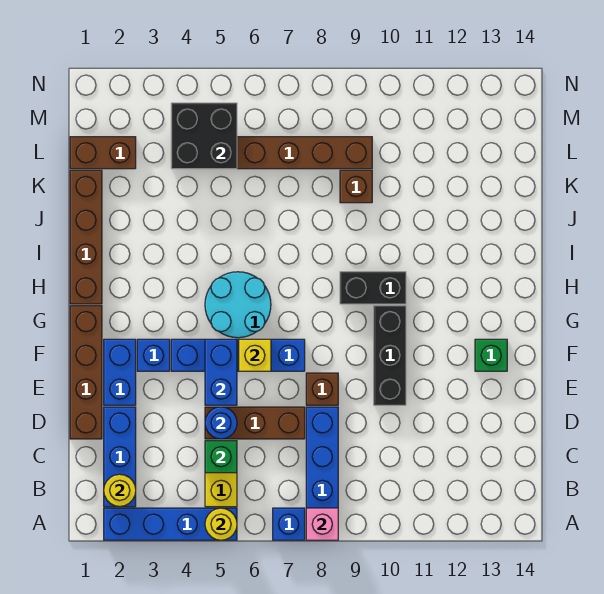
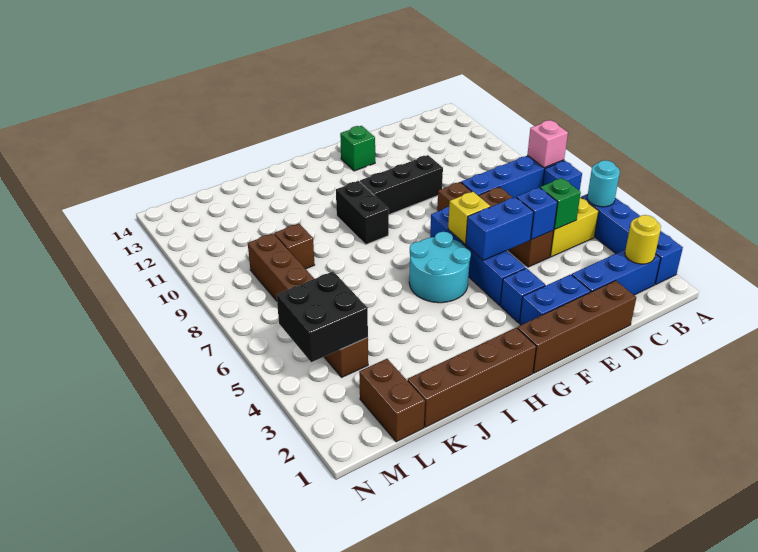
yellow 1x1 round brick [205,508,237,540] -> cyan 1x1 round brick [587,160,620,207]
blue 1x1 round brick [205,407,237,439] -> blue 1x1 brick [517,187,557,239]

